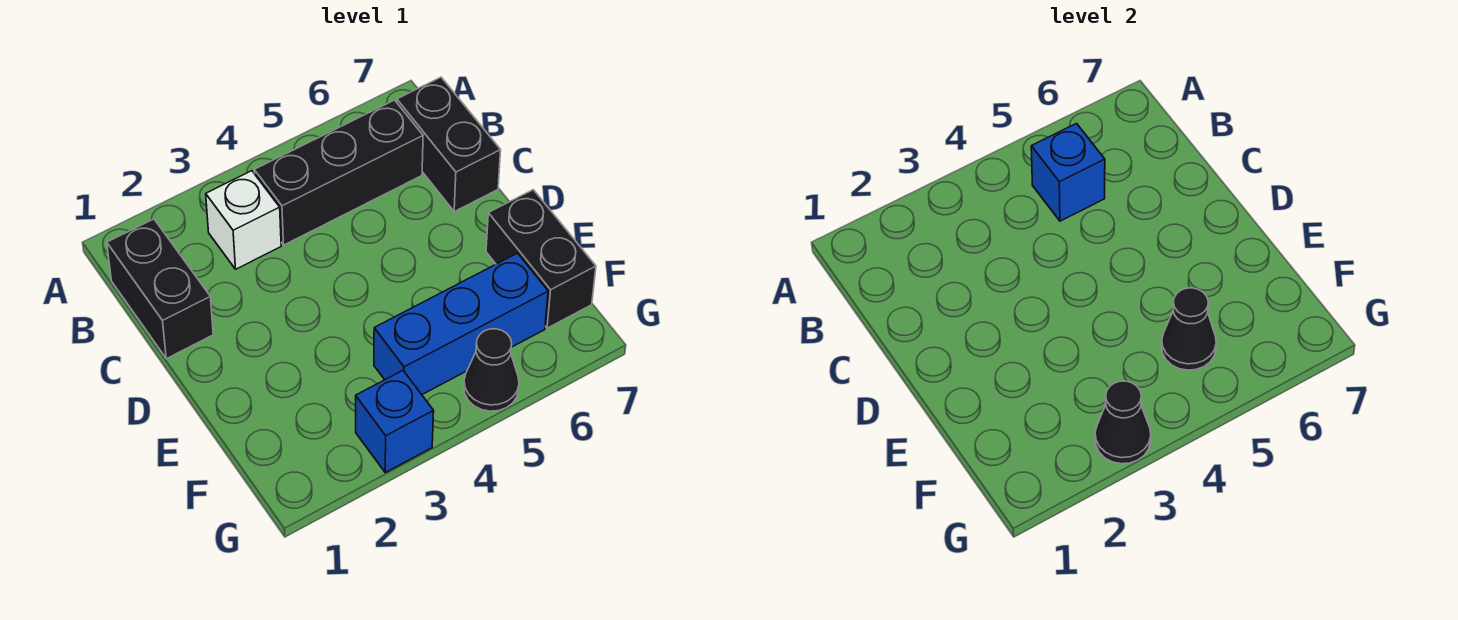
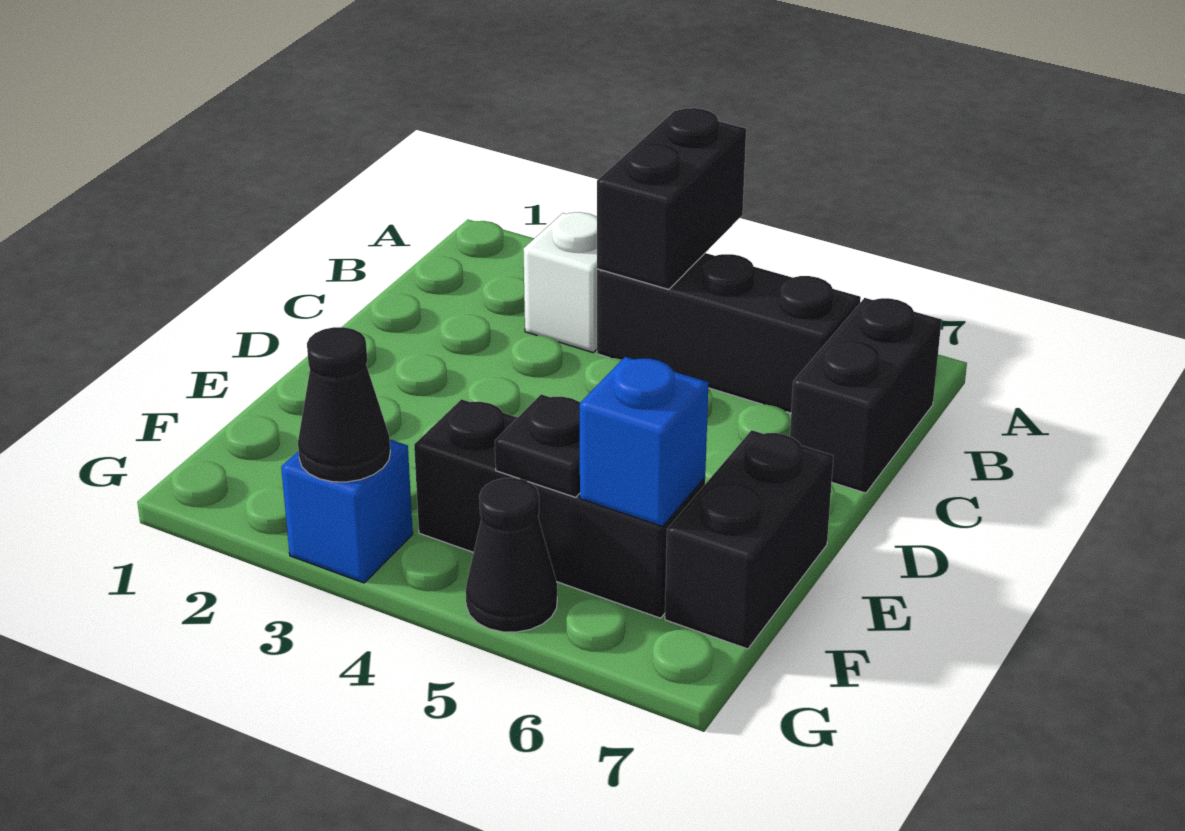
black 1x2 brick [107,219,213,359] -> black 1x2 brick moved to [597,108,746,289]
blue 1x1 brick [1031,124,1105,221] -> blue 1x1 brick moved to [580,357,709,526]
blue 1x3 brick [374,253,548,394] -> black 1x3 brick [414,399,705,618]
black 1x1 cone [1162,288,1216,370] -> black 1x1 plate [495,394,580,497]

